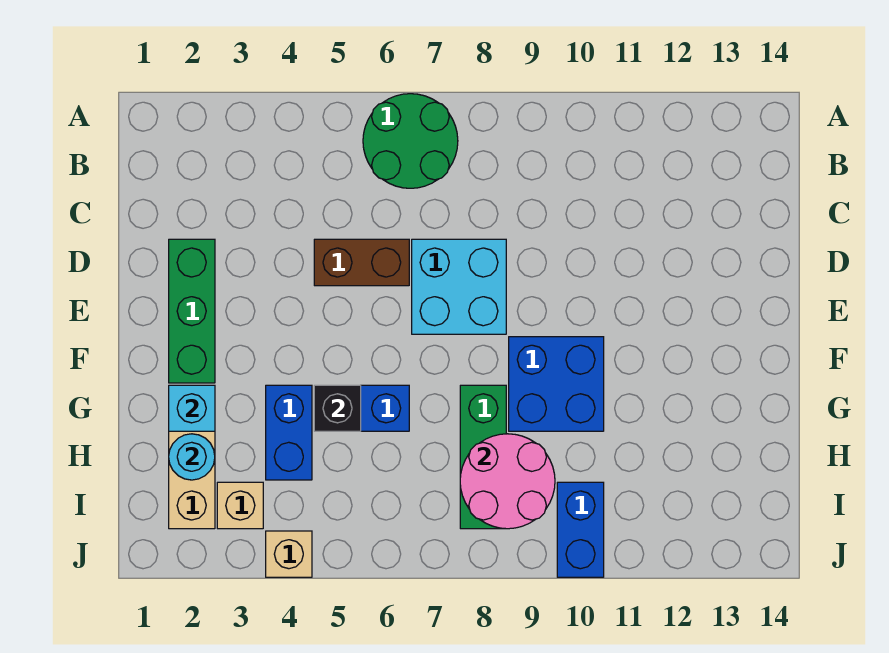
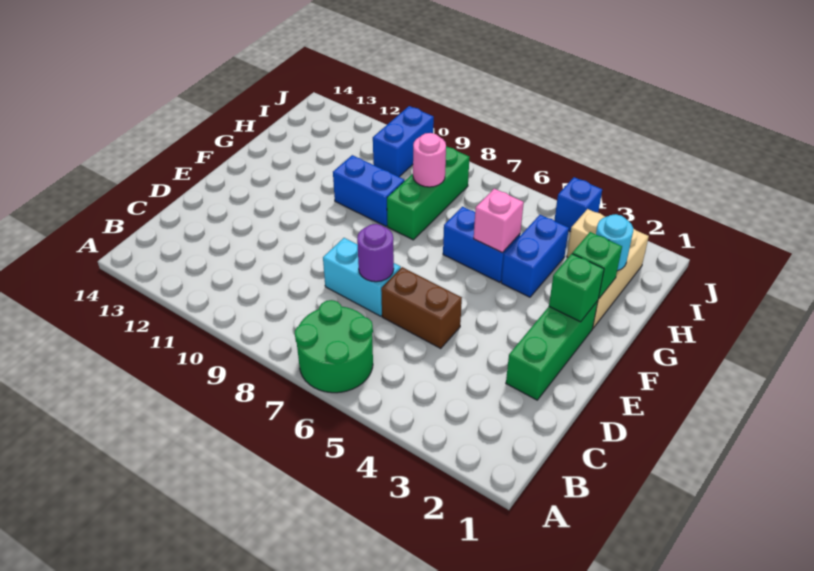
cyan 2x2 brick [412,239,506,334] -> cyan 1x2 brick [323,238,401,316]
none -> purple 1x1 round brick [357,224,394,282]
none -> green 1x1 brick [549,254,604,322]
blue 2x2 brick [509,337,604,431] -> blue 1x2 brick [333,155,405,226]
cyan 1x1 brick [169,385,215,431] -> green 1x1 brick [572,232,622,299]
black 1x1 brick [314,385,361,431] -> pink 1x1 brick [474,189,524,253]
pink 2x2 round brick [460,434,555,529] -> pink 1x1 round brick [413,133,446,187]
tan 1x1 brick [266,531,312,577] -> blue 1x1 brick [554,177,602,232]

